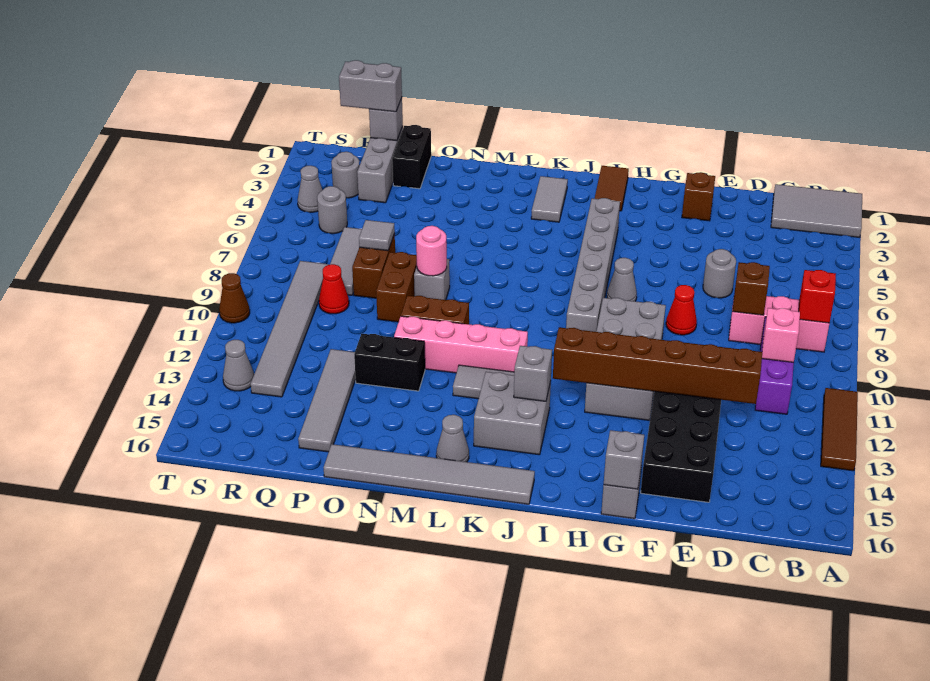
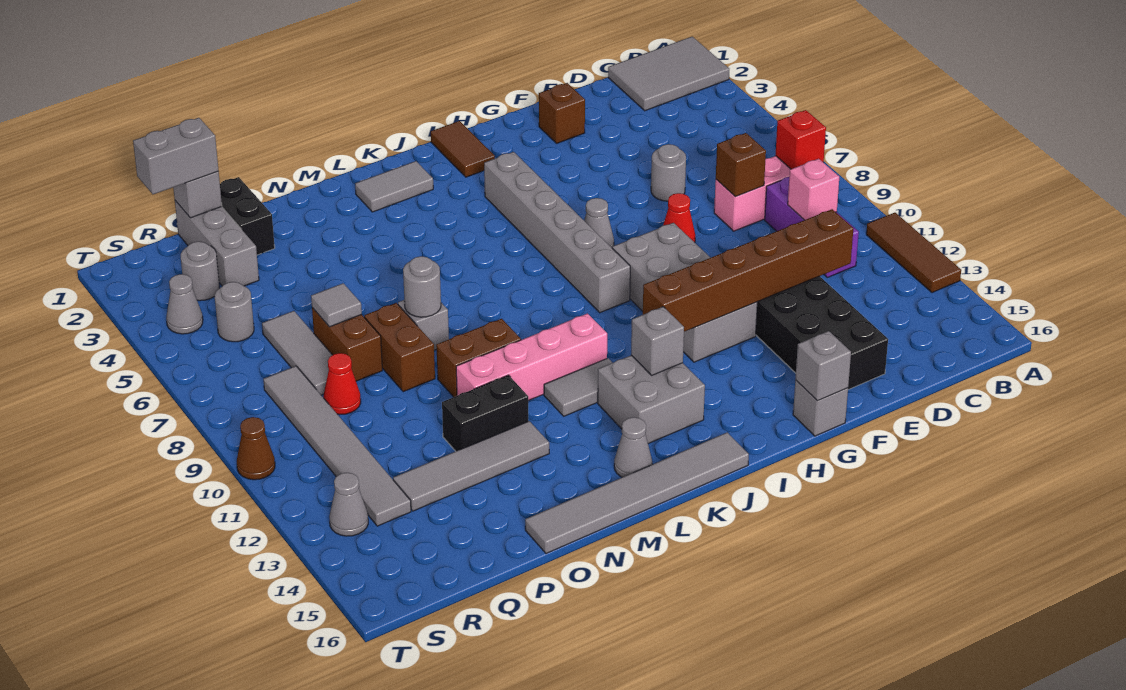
grey 1x2 tile [531,176,568,222] -> grey 1x2 tile turned to [355,161,433,212]
pink 1x1 round brick [416,226,447,276] -> grey 1x1 round brick [403,256,441,317]
grey 1x4 tile [298,349,356,452] -> grey 1x4 tile turned to [393,421,549,511]

